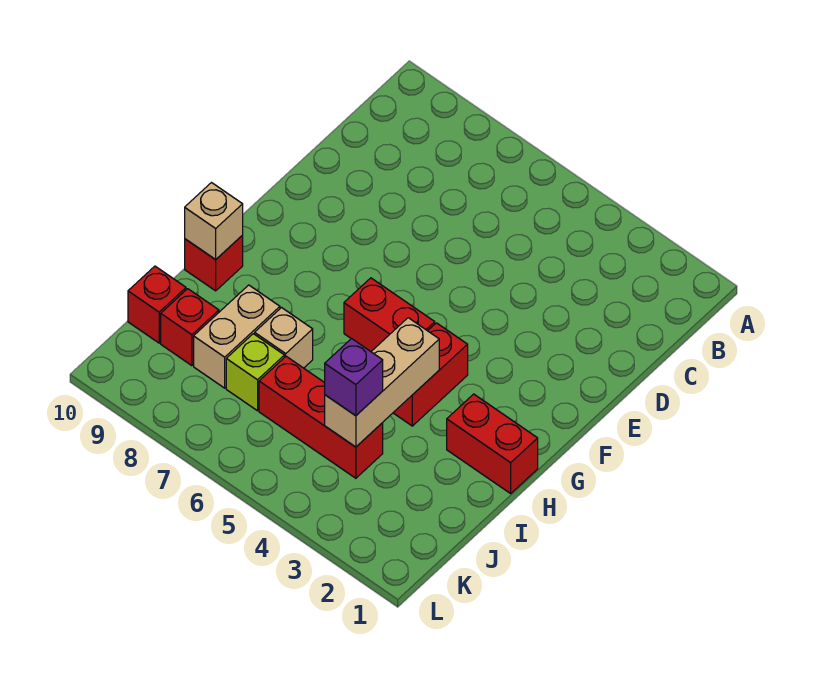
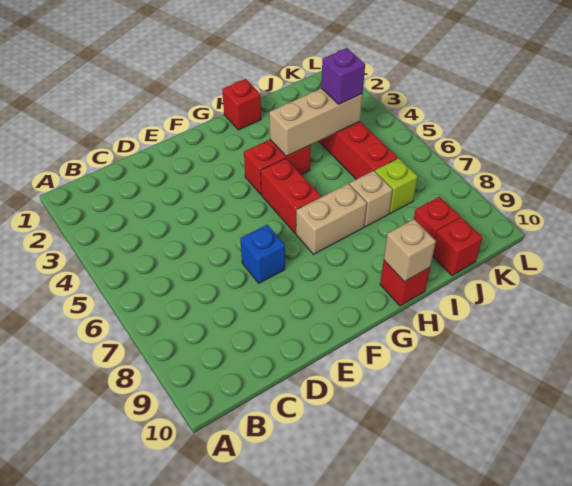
none -> blue 1x1 brick [240,225,285,283]
red 1x2 brick [447,394,538,493] -> red 1x1 brick [222,79,261,130]
tan 1x2 brick [194,285,280,388] -> tan 1x2 brick moved to [296,184,367,254]

